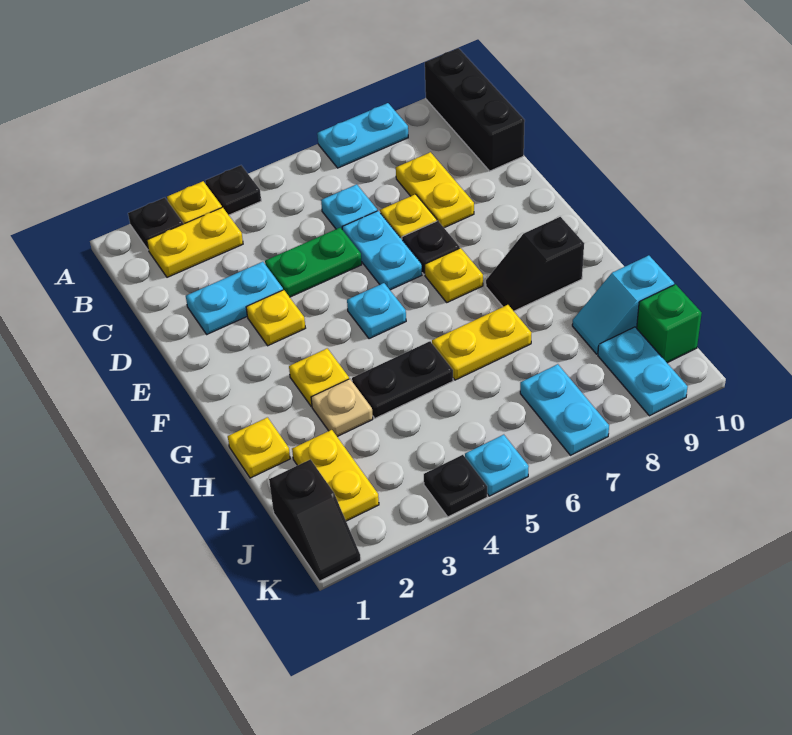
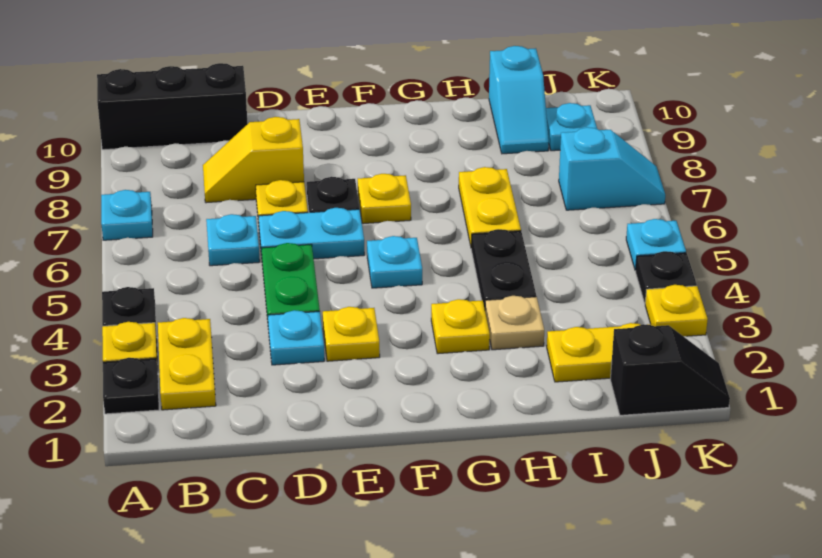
cyan 1x2 plate [317,103,408,168] -> cyan 1x1 plate [101,190,153,240]
yellow 1x2 plate [396,152,474,228] -> yellow 1x2 slope [203,117,304,203]
cyan 1x2 plate [186,262,283,334] -> cyan 1x1 plate [268,310,324,365]
black 1x2 slope [486,217,584,311] -> none
yellow 1x1 plate [228,417,290,478] -> yellow 1x1 plate moved to [645,285,708,336]
cyan 1x2 plate [520,364,609,455] -> cyan 1x2 slope [559,127,665,210]
cyan 1x2 plate [598,327,688,416] -> cyan 1x1 plate [546,103,597,151]
green 1x1 brick [637,284,702,363] -> none

